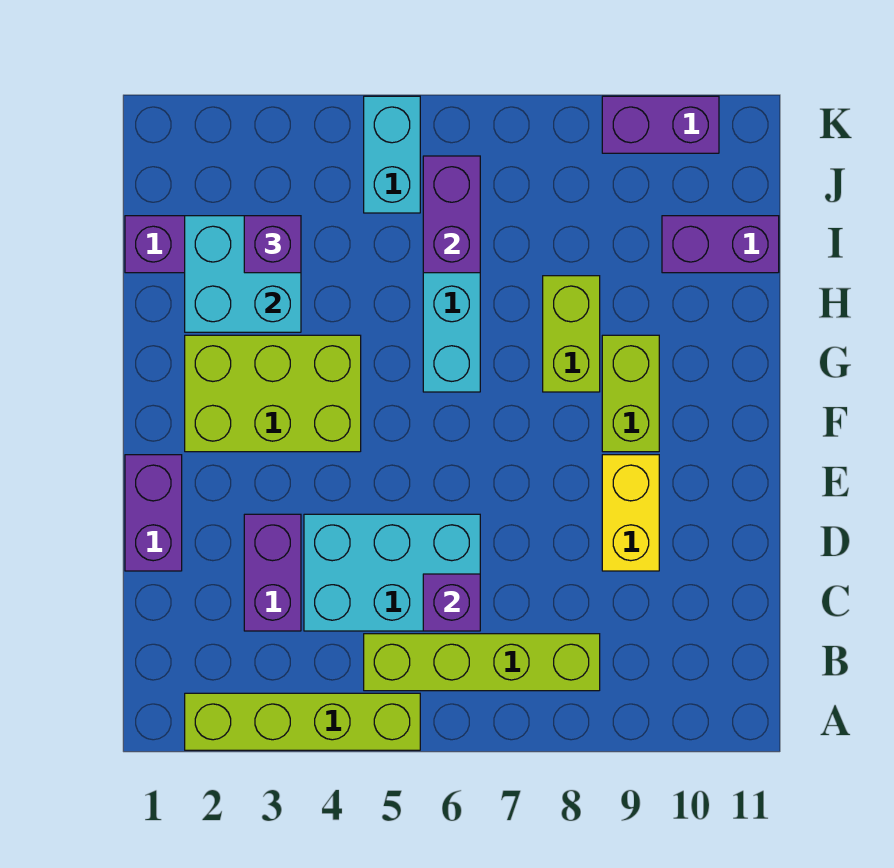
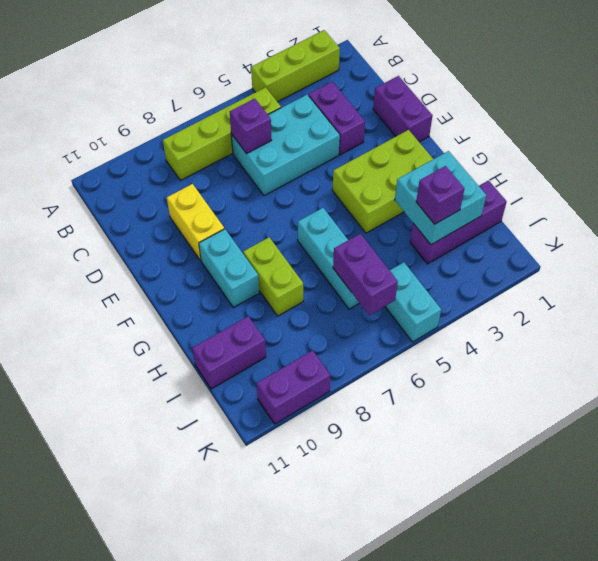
lime 1x4 brick [185,693,420,750] -> lime 1x3 brick [251,30,340,102]
lime 1x2 brick [602,335,659,452] -> cyan 1x2 brick [199,229,259,308]

